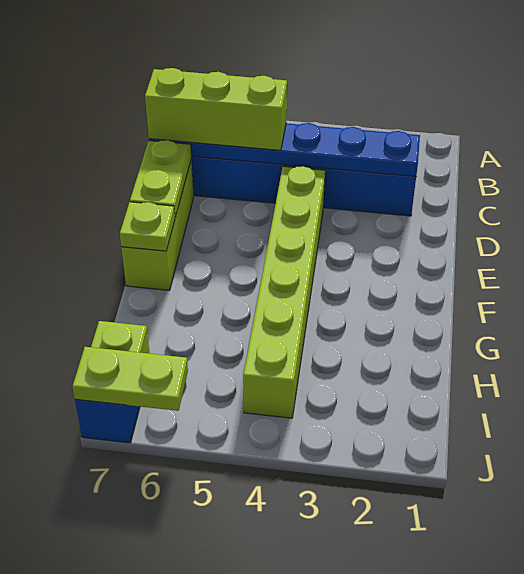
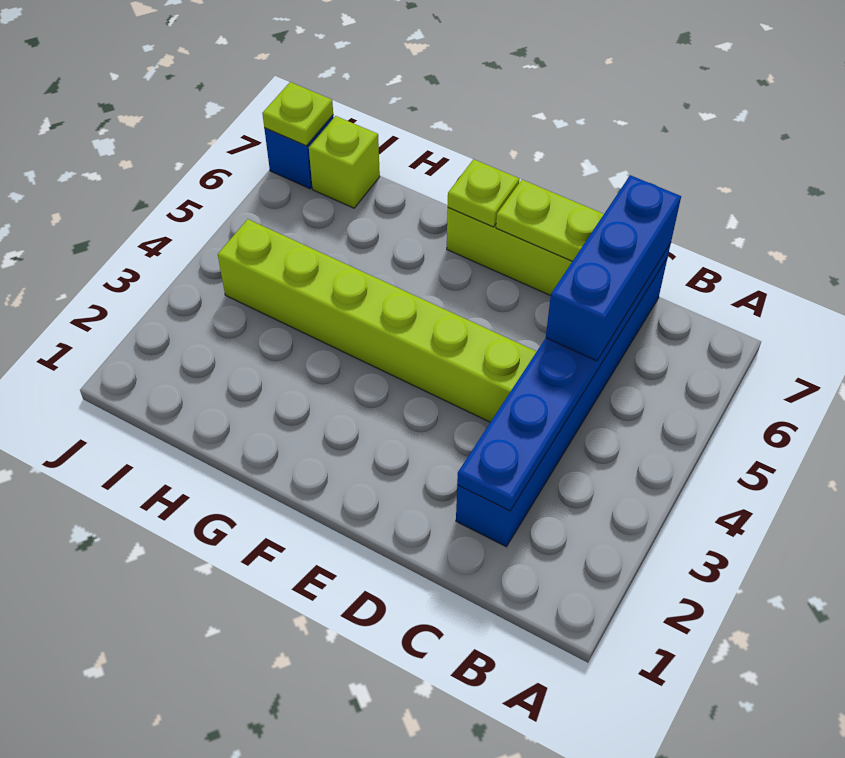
lime 1x3 brick [145,68,287,150] -> blue 1x3 brick [546,175,681,361]
lime 1x2 plate [72,347,188,411] -> lime 1x1 plate [262,82,333,146]

